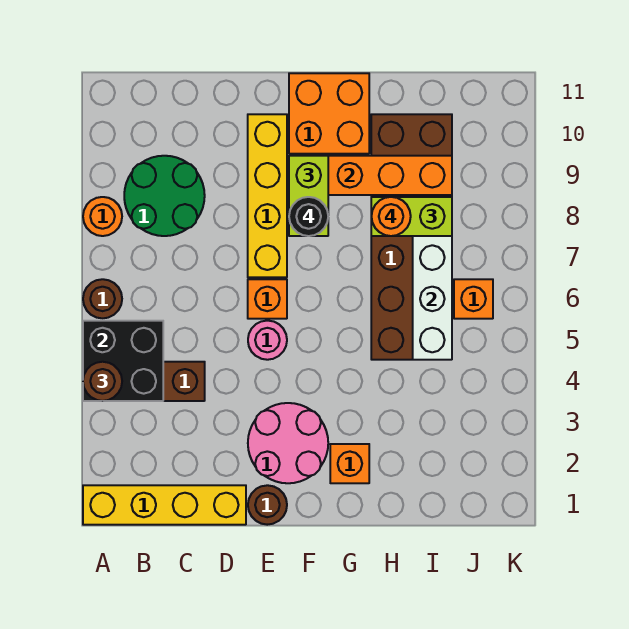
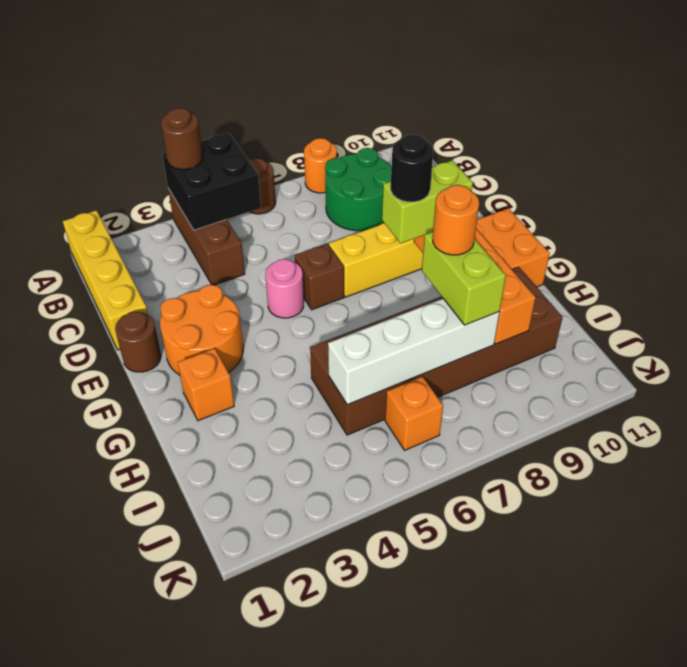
pink 2x2 round brick [248,403,328,483] -> orange 2x2 round brick [160,285,243,375]
orange 1x1 brick [248,279,287,319] -> brown 1x1 brick [295,244,344,310]

